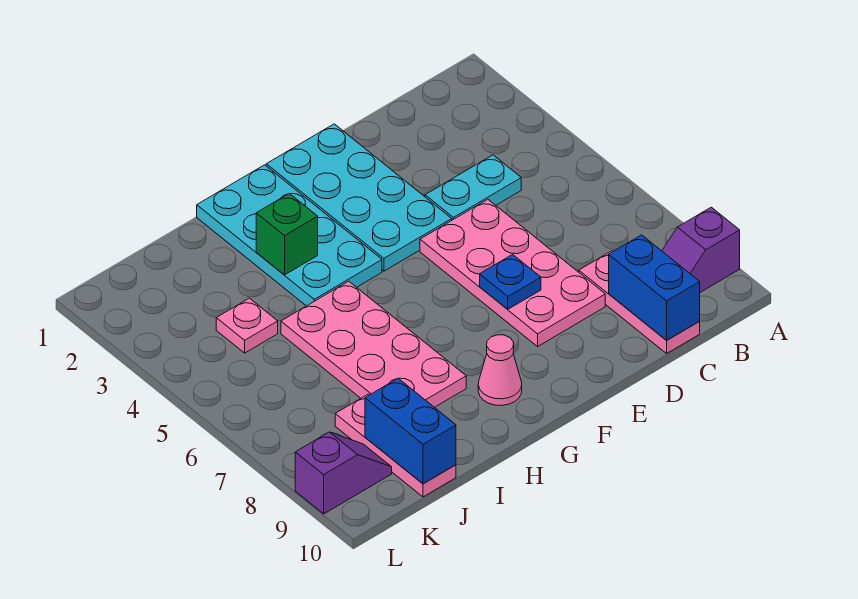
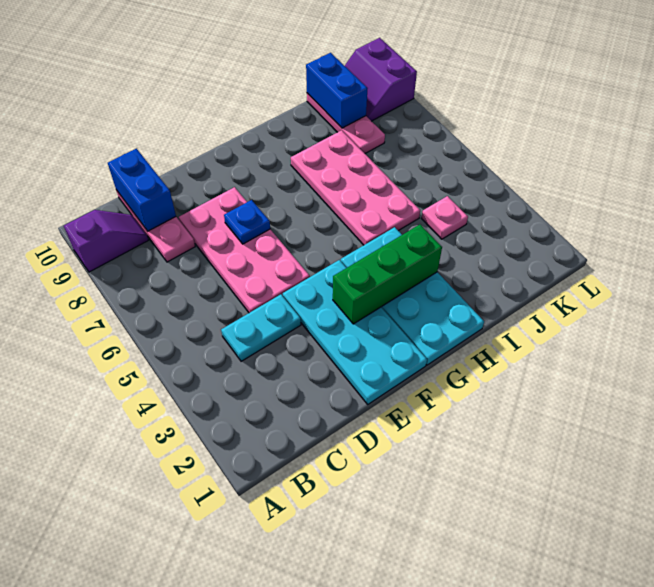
pink 1x1 cone [478,335,522,406] -> none
green 1x1 brick [256,194,318,275] -> green 1x3 brick [333,225,442,324]
purple 1x2 slope [295,432,392,514] -> purple 2x2 slope [345,38,417,121]

